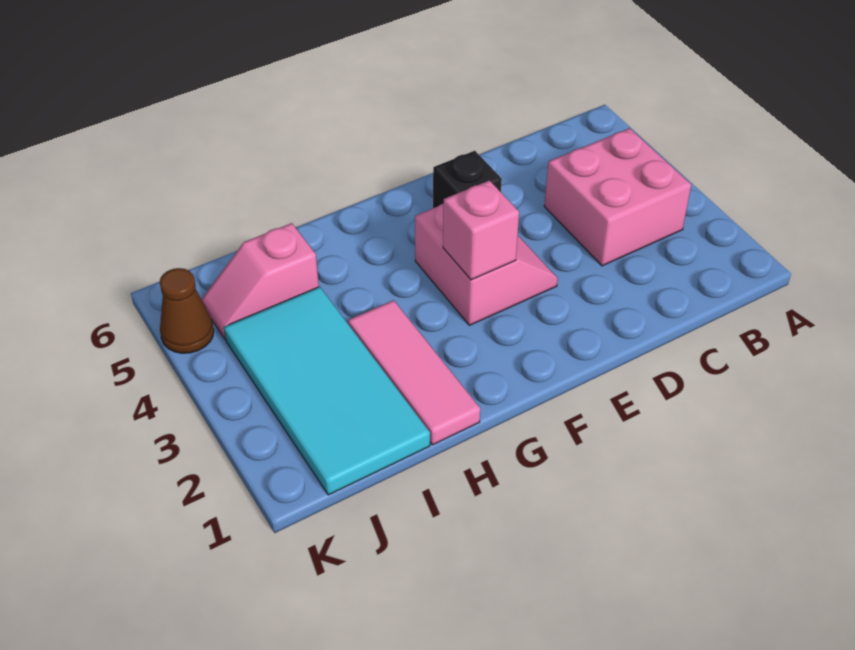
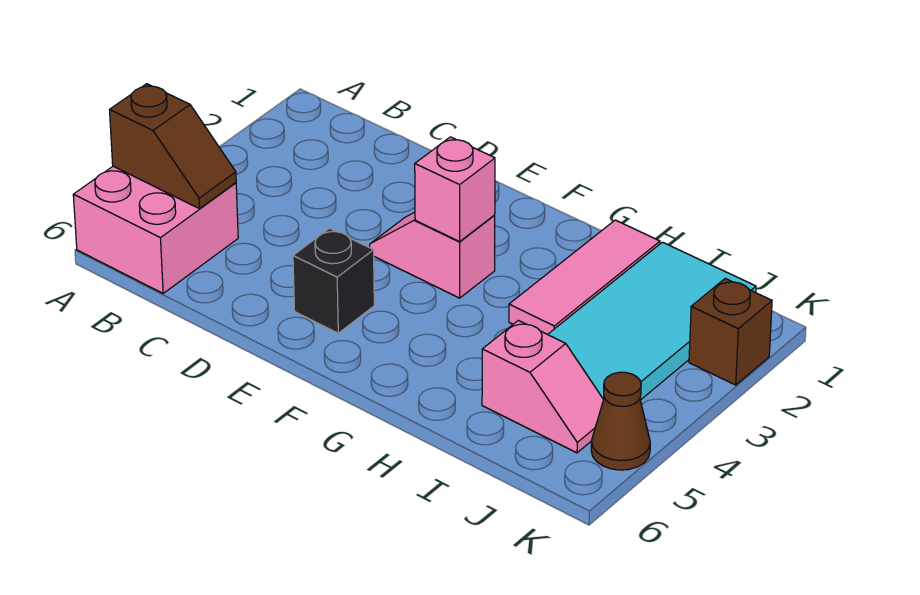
none -> brown 1x2 slope [110,84,236,209]
pink 2x2 brick [544,128,691,266] -> pink 2x2 brick moved to [73,166,238,293]
pink 2x2 slope [415,203,558,325] -> pink 1x2 slope [370,212,495,298]
none -> brown 1x1 brick [689,279,772,385]

